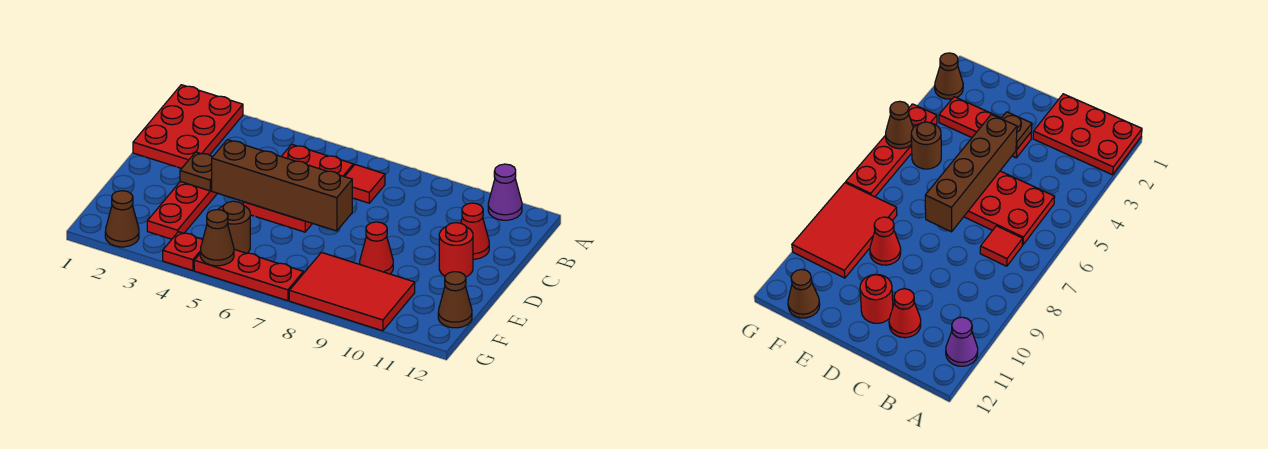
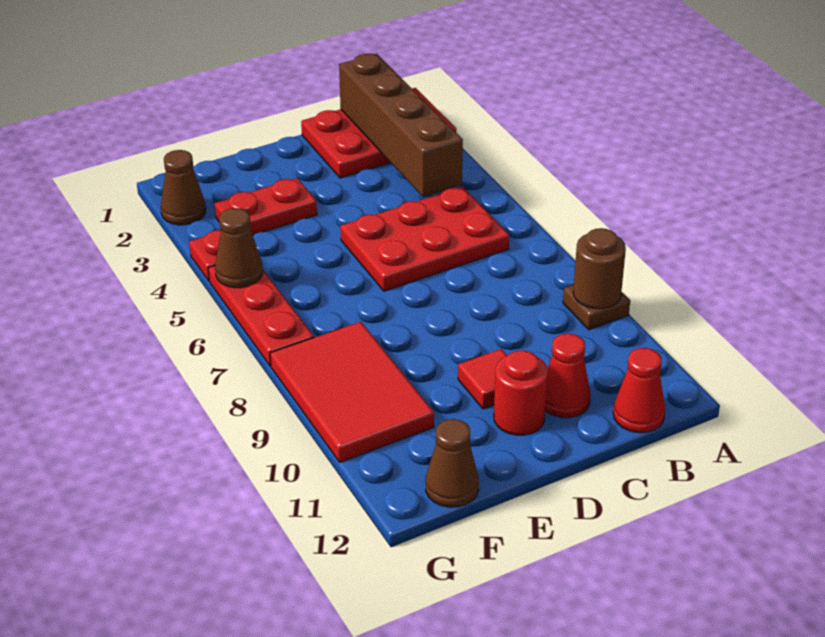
purple 1x1 cone [488,164,522,220] -> none
red 1x1 tile [345,165,385,203] -> red 1x1 tile moved to [458,349,507,409]
red 1x3 plate [147,182,217,239] -> red 1x2 plate [215,178,317,235]
brown 1x1 plate [180,152,212,191] -> brown 1x1 plate moved to [563,285,630,330]
brown 1x4 brick [211,140,352,231] -> brown 1x4 brick moved to [339,54,463,197]
red 1x1 cone [360,222,393,274] -> red 1x1 cone moved to [613,348,665,433]
brown 1x1 round brick [218,201,250,253] -> brown 1x1 round brick moved to [573,228,626,309]

